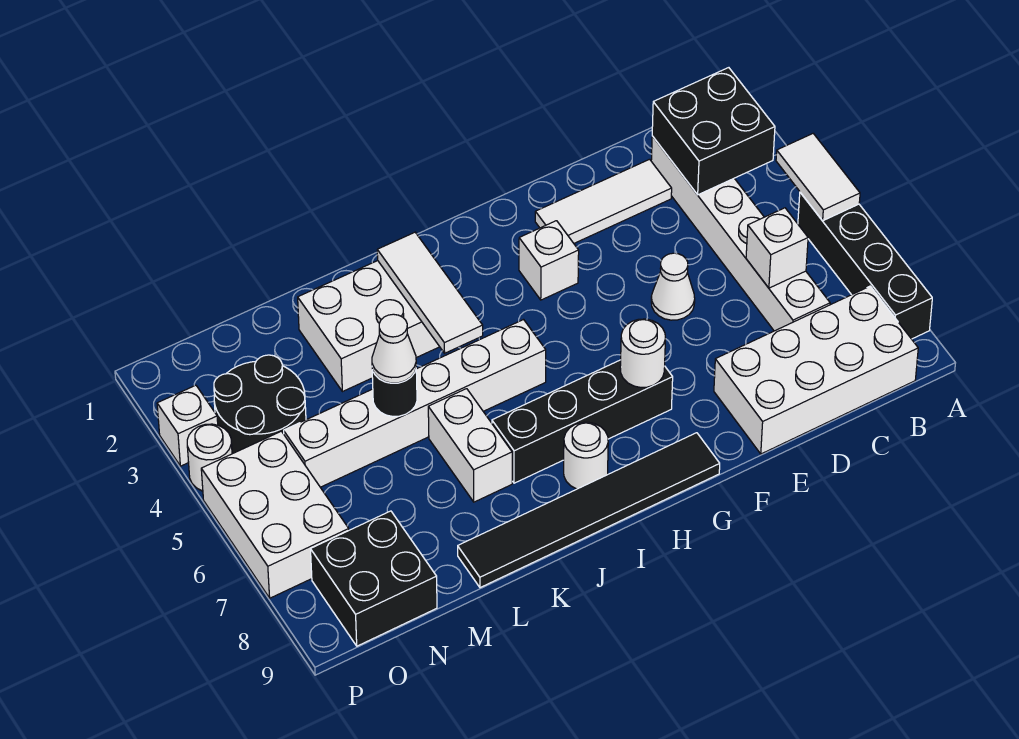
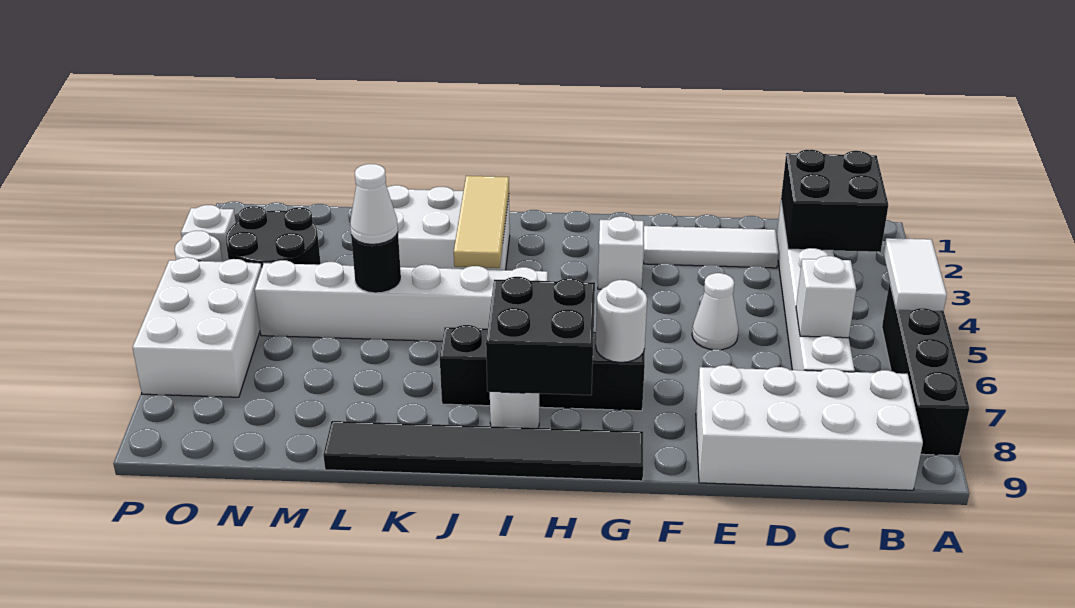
white 1x3 tile [377,232,483,353] -> tan 1x3 tile [454,176,509,268]
white 1x2 brick [428,389,512,502] -> none
black 2x2 brick [311,511,437,646] -> black 2x2 brick moved to [486,277,595,395]

